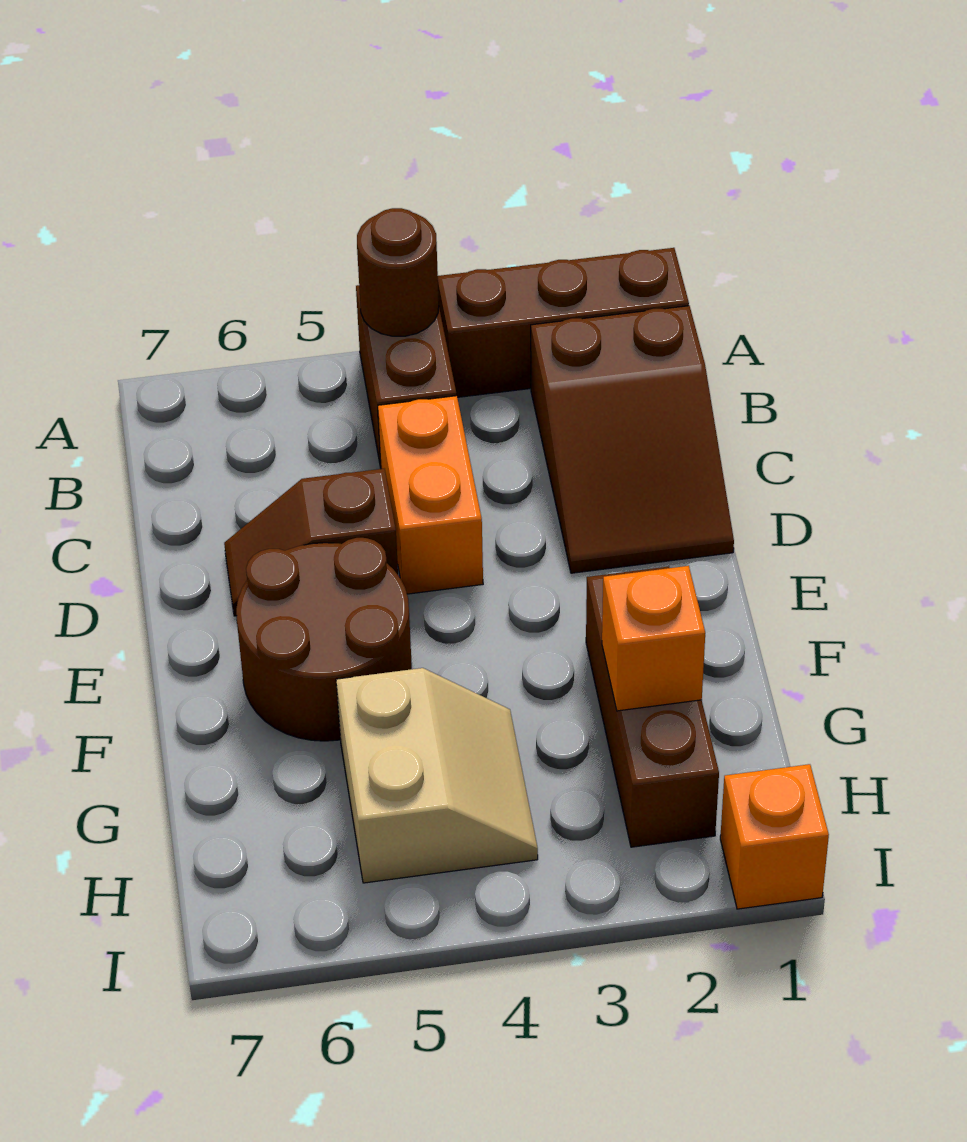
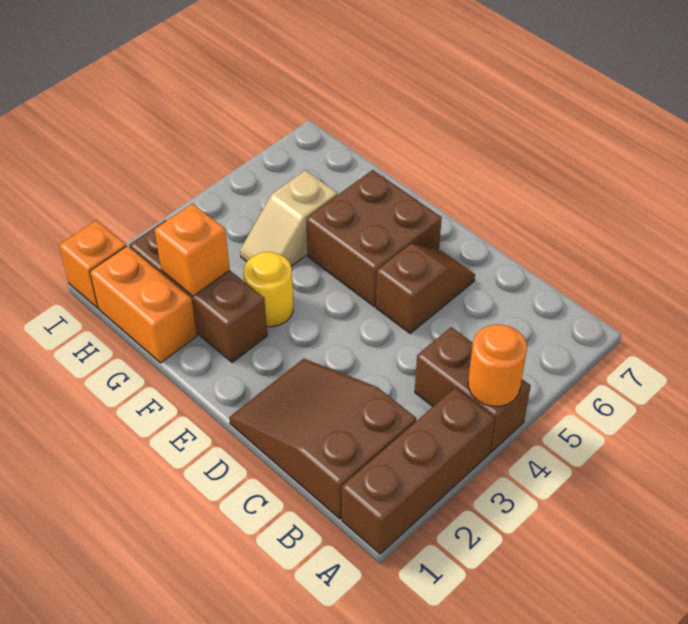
brown 1x1 round brick [357,208,439,336] -> orange 1x1 round brick [468,325,527,406]
orange 1x2 brick [378,396,483,594] -> orange 1x2 brick moved to [90,246,197,363]
brown 2x2 round brick [236,538,412,741] -> brown 2x2 brick [306,170,442,306]
none -> yellow 1x1 round brick [243,252,293,327]
tan 2x2 slope [336,668,538,883] -> tan 1x2 slope [240,170,338,266]

